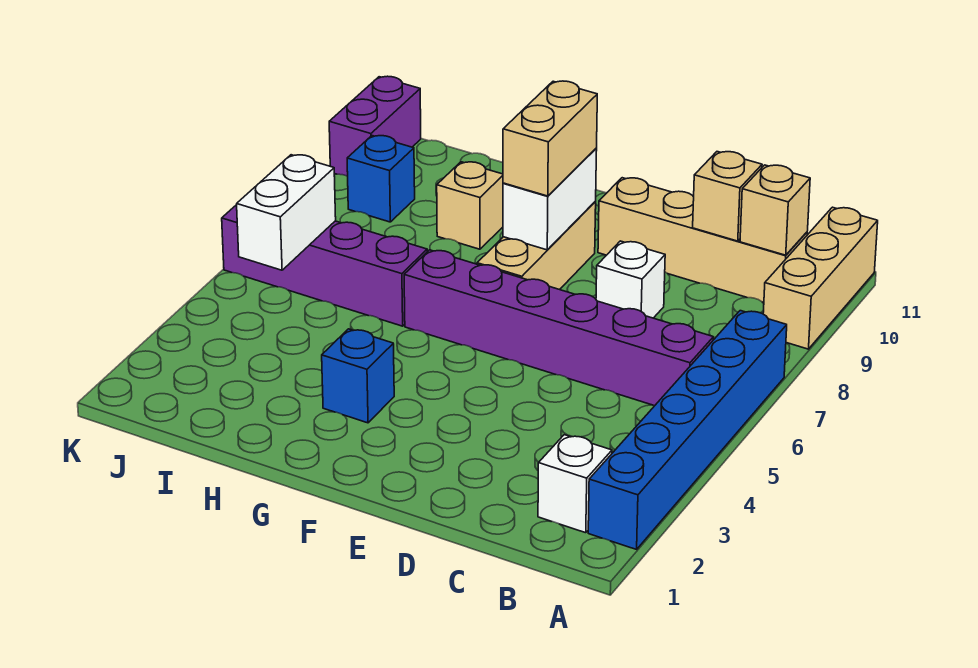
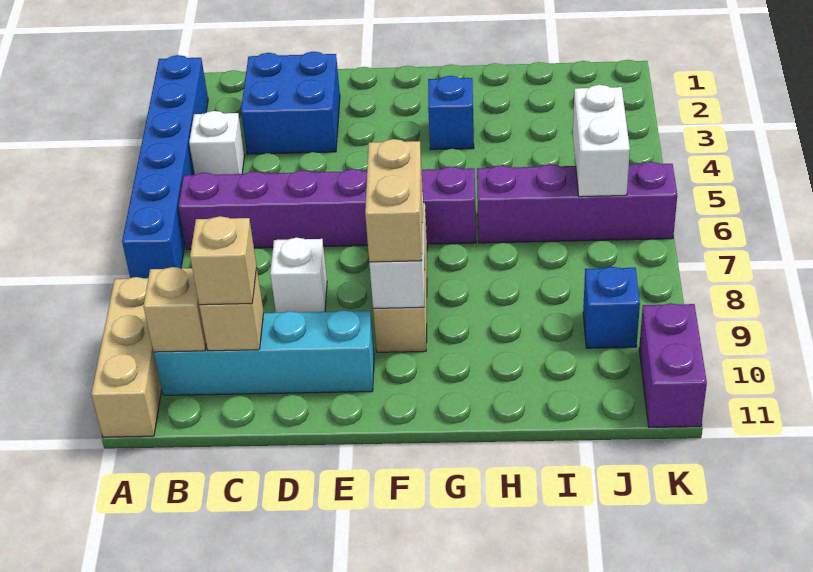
white 1x1 brick [538,435,612,533] -> white 1x1 brick moved to [189,111,245,175]
tan 1x4 brick [598,178,807,302] -> cyan 1x4 brick [154,310,374,395]
none -> blue 2x2 brick [241,52,340,154]
tan 1x1 brick [437,162,503,249] -> tan 1x1 brick moved to [190,216,257,305]

